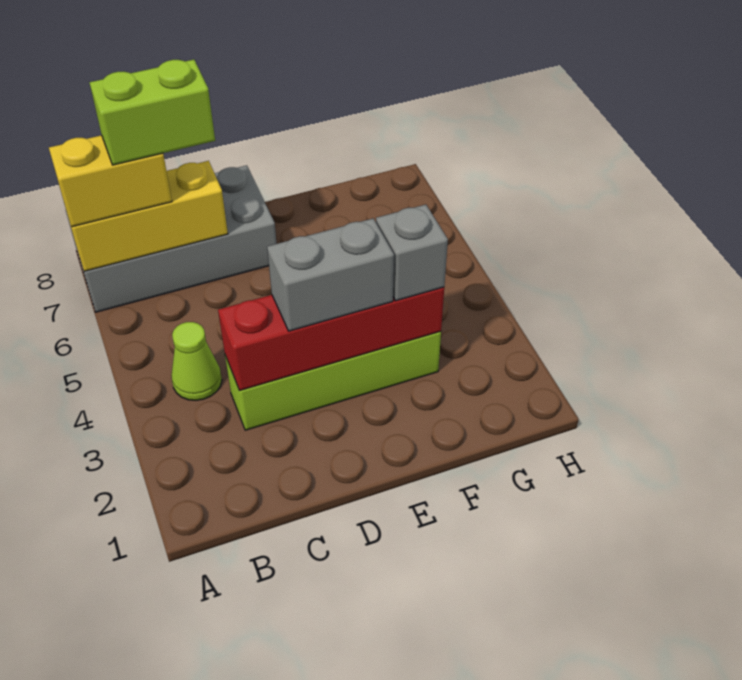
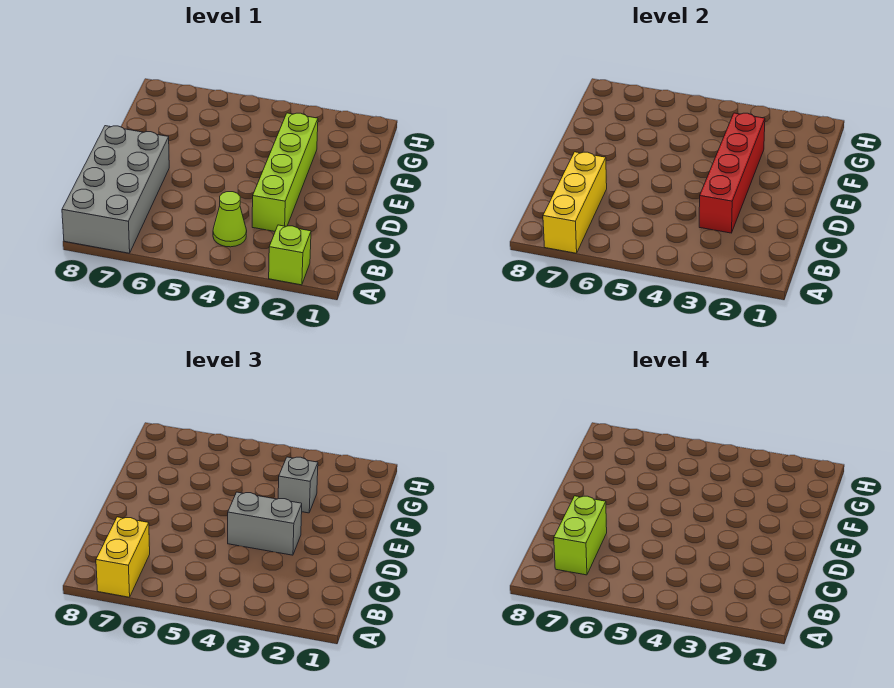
none -> lime 1x1 brick [269,225,311,285]
grey 1x2 brick [267,218,394,331] -> grey 1x2 brick turned to [228,492,302,555]

